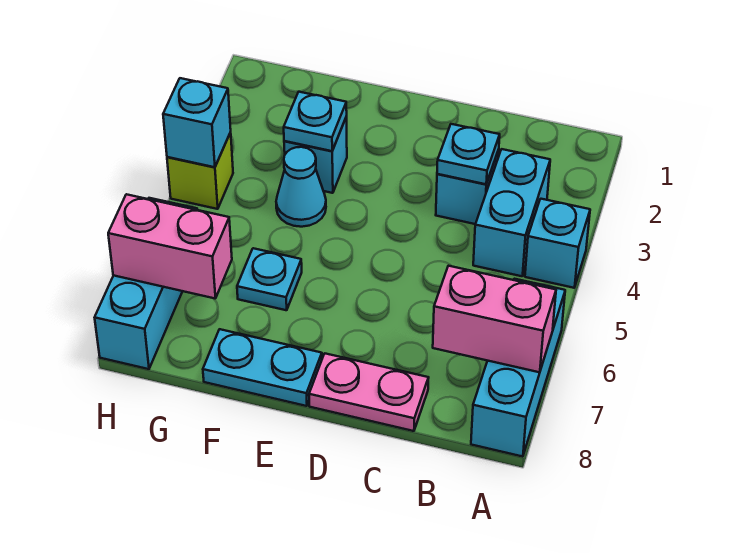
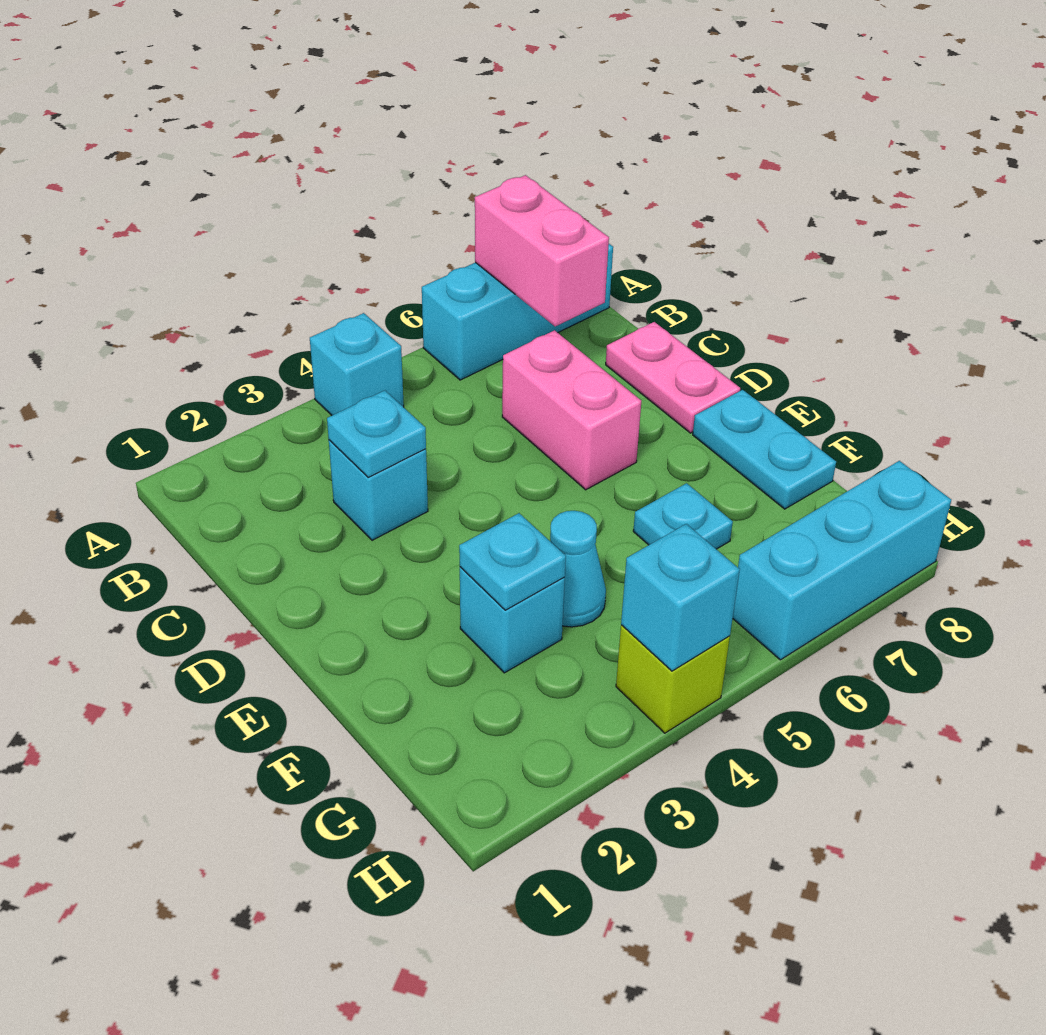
cyan 1x2 brick [473,149,550,276] -> none
pink 1x2 brick [108,194,232,298] -> pink 1x2 brick moved to [502,330,641,490]

